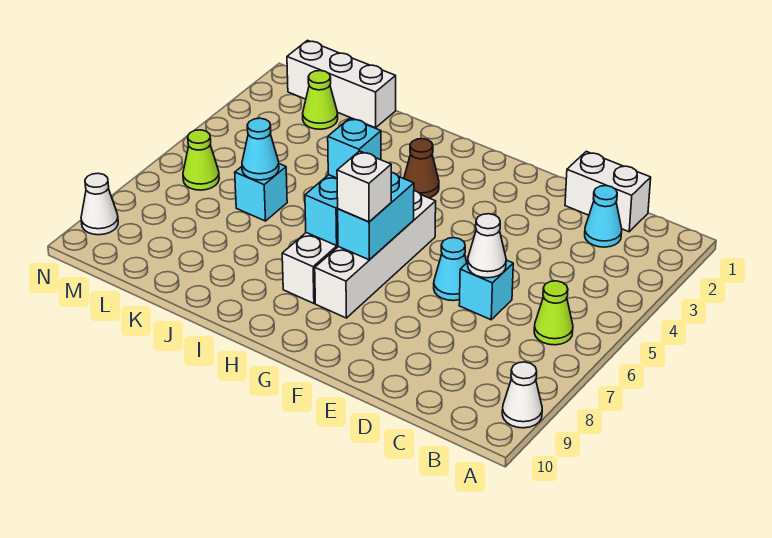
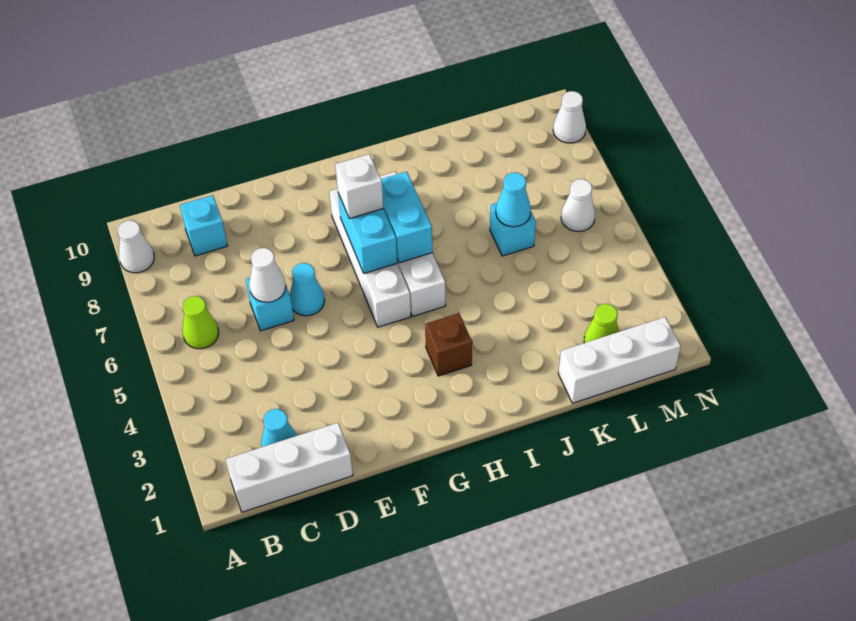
white 1x2 brick [565,151,651,232] -> white 1x3 brick [226,423,353,512]
brown 1x1 cone [404,139,439,198] -> brown 1x1 brick [425,313,472,376]
cyan 1x1 brick [328,118,381,178] -> cyan 1x1 brick moved to [180,195,228,256]
lime 1x1 cone [183,130,219,190] -> white 1x1 cone [561,179,595,232]

